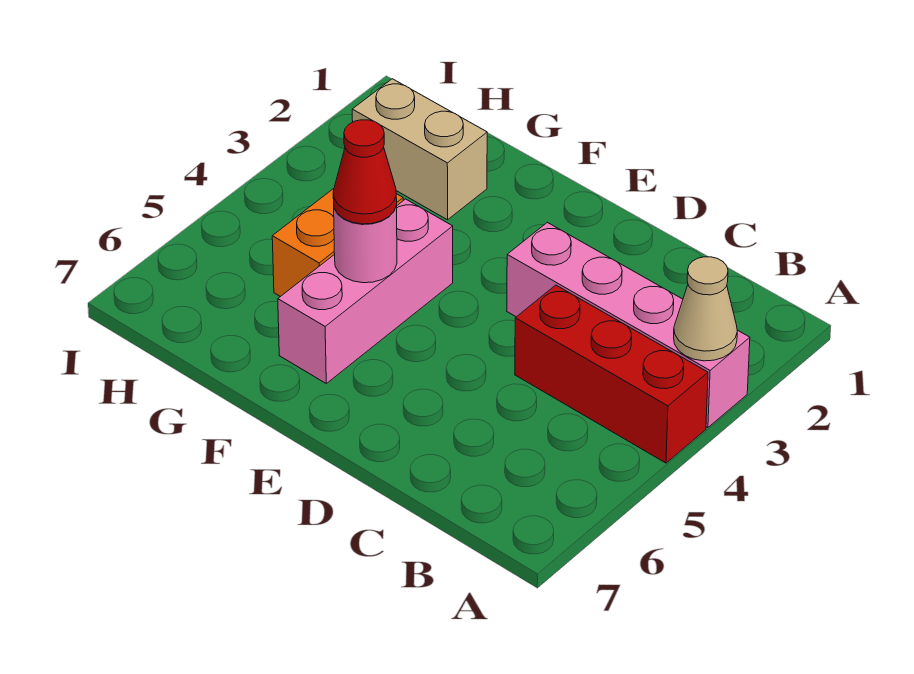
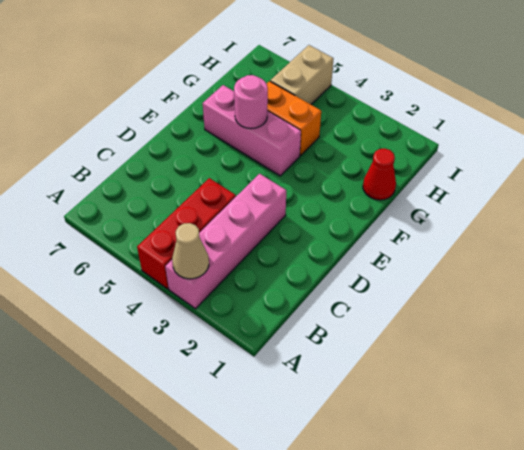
red 1x1 cone [333,120,397,224] -> red 1x1 cone moved to [363,149,396,200]
tan 1x2 brick [352,79,487,220] -> tan 1x2 brick moved to [270,45,333,104]

